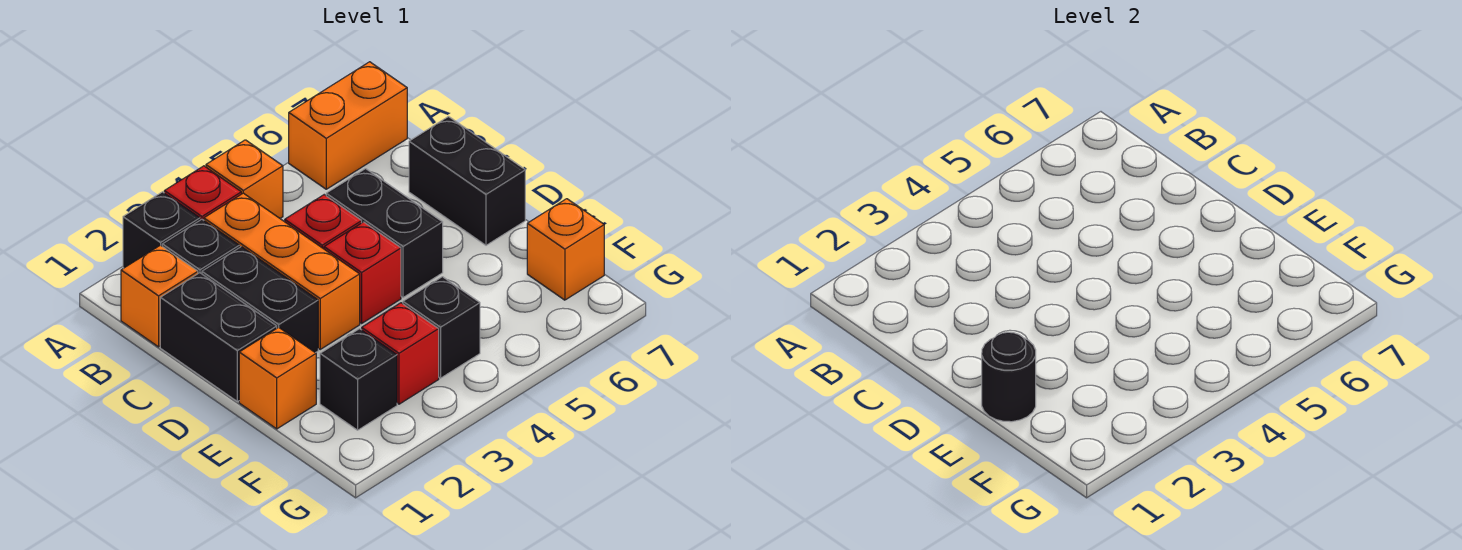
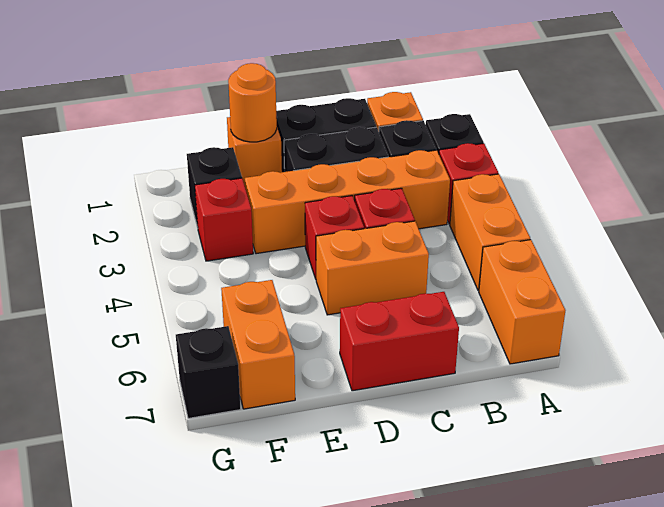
orange 1x1 brick [206,140,283,218] -> orange 1x2 brick [450,174,530,291]
orange 1x3 brick [204,193,360,349] -> orange 1x4 brick [245,150,450,254]
black 1x2 brick [326,169,443,297] -> orange 1x2 brick [316,221,429,315]
black 1x2 brick [409,117,525,245] -> red 1x2 brick [340,292,459,391]
black 1x1 round brick [982,332,1036,422] -> orange 1x1 round brick [228,63,277,142]
black 1x1 brick [403,277,480,378] -> black 1x1 brick moved to [176,326,241,418]
orange 1x1 brick [527,199,604,300] -> orange 1x2 brick [221,280,295,409]

